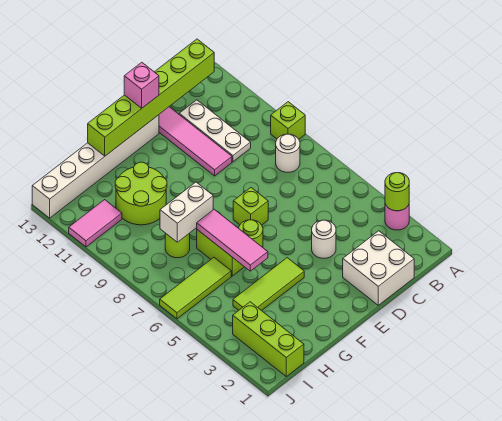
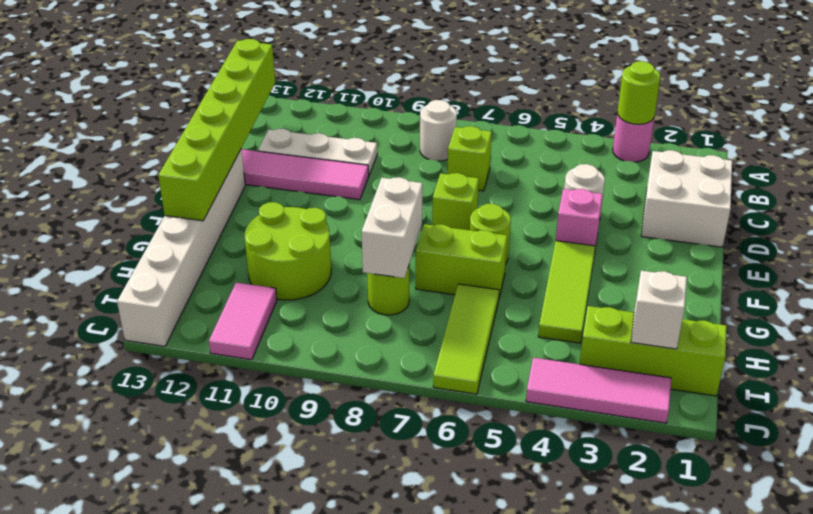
lime 1x1 brick [271,102,305,139] -> lime 1x1 brick moved to [447,126,492,191]
pink 1x1 brick [124,62,159,108] -> pink 1x1 brick moved to [556,189,603,248]
pink 1x3 tile [197,209,268,271] -> pink 1x3 tile moved to [526,358,671,423]
none -> white 1x1 brick [631,271,687,349]

